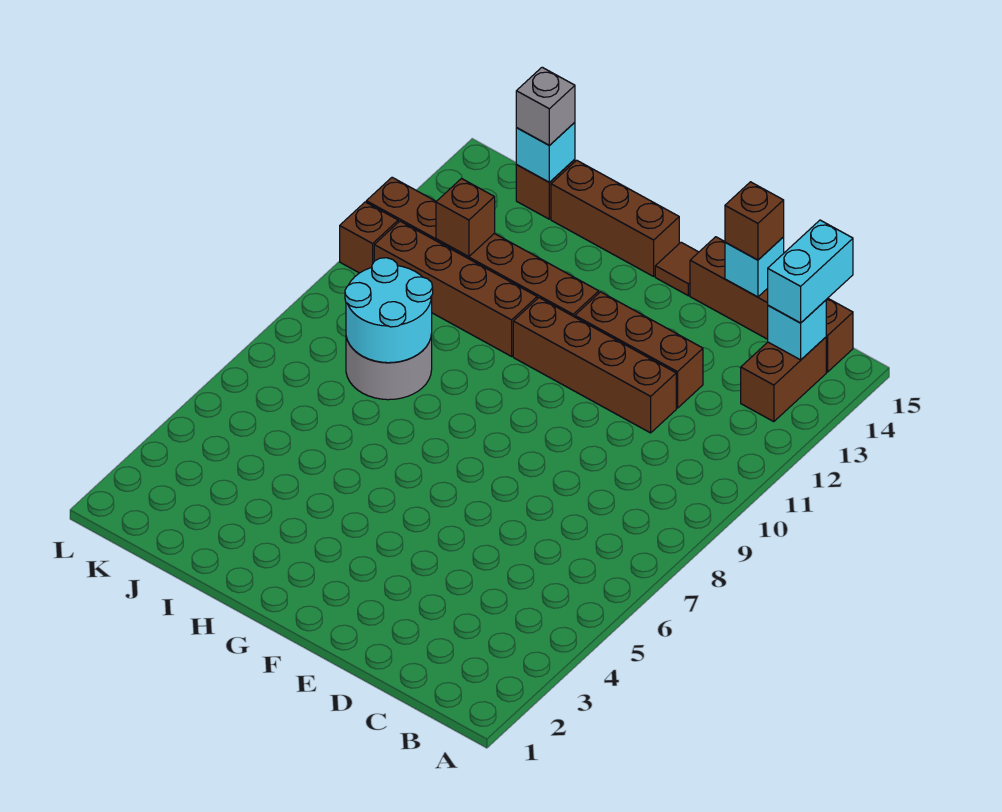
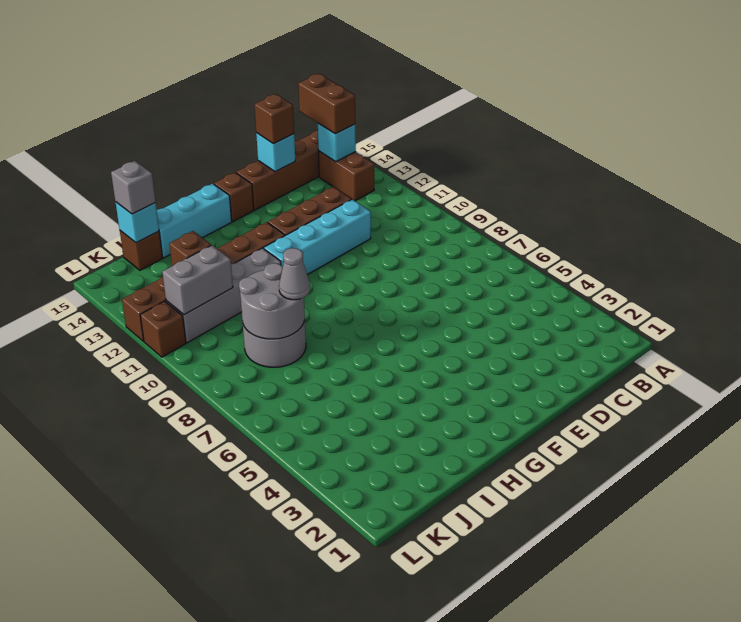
cyan 1x2 brick [768,220,853,323] -> brown 1x2 brick [298,73,355,134]
brown 1x4 brick [513,298,676,433] -> cyan 1x4 brick [264,199,371,275]
brown 1x1 tile [655,242,698,296] -> brown 1x1 brick [214,172,254,222]
brown 1x3 brick [551,160,679,276] -> cyan 1x3 brick [157,184,232,258]
brown 1x4 brick [374,221,537,356] -> grey 1x4 brick [166,248,281,343]
cyan 2x2 round brick [345,258,433,363] -> grey 2x2 round brick [239,263,305,339]
none -> grey 1x1 cone [279,248,310,300]
none -> grey 1x2 brick [162,245,233,315]

